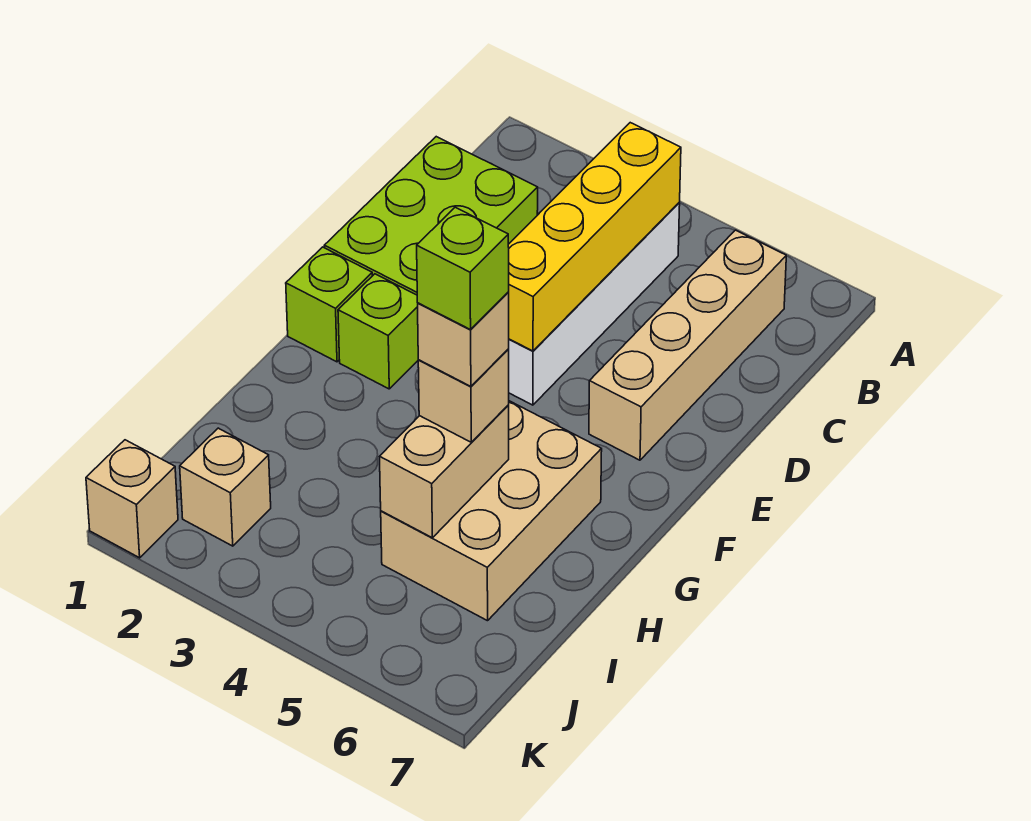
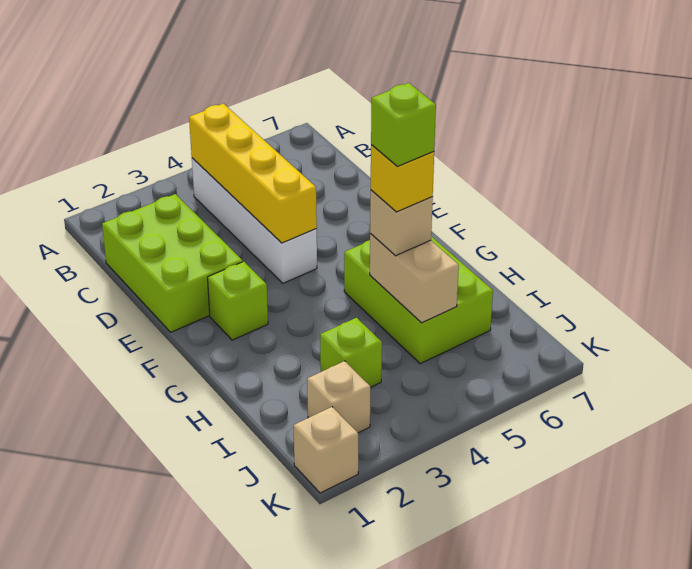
tan 1x4 brick [589,230,786,460] -> none
lime 1x1 brick [286,247,372,362] -> lime 1x1 brick moved to [320,318,382,387]
tan 2x3 brick [381,401,602,621] -> lime 2x3 brick [344,236,493,364]
tan 1x1 brick [418,292,509,386] -> yellow 1x1 brick [371,145,434,212]

